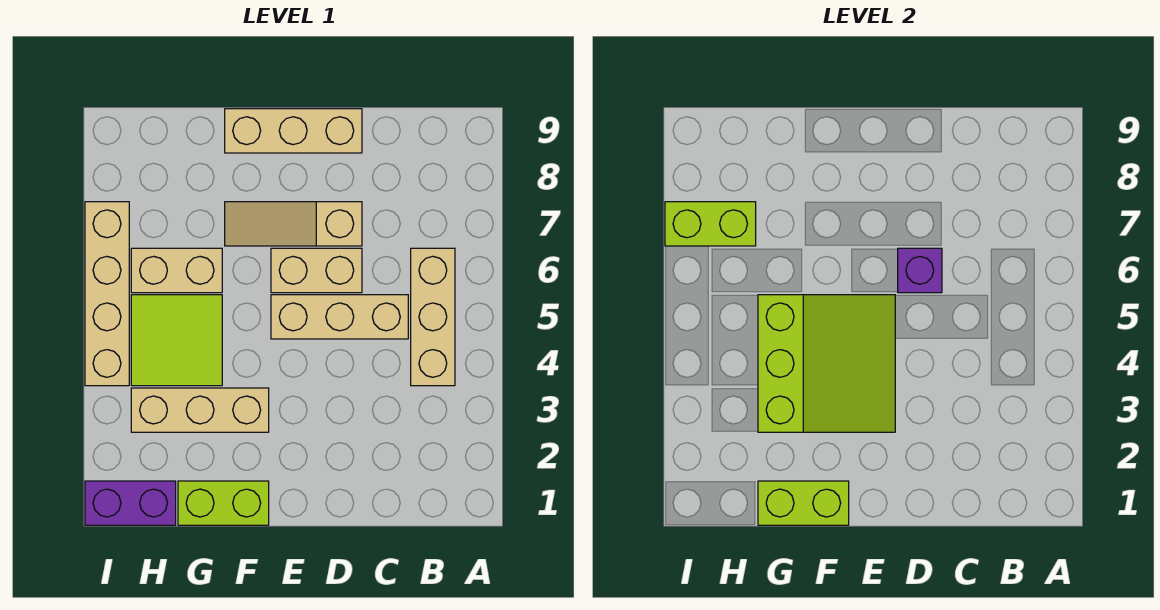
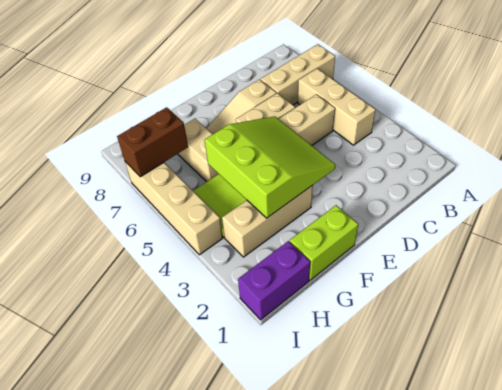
purple 1x1 brick [898,248,942,293] -> none
tan 1x3 brick [225,109,362,153] -> tan 1x3 brick moved to [260,44,335,105]
lime 1x2 brick [758,481,849,525] -> none
tan 1x2 brick [131,248,222,293] -> tan 1x2 brick turned to [178,119,218,182]
lime 1x2 brick [665,202,756,246] -> brown 1x2 brick [117,107,188,177]

